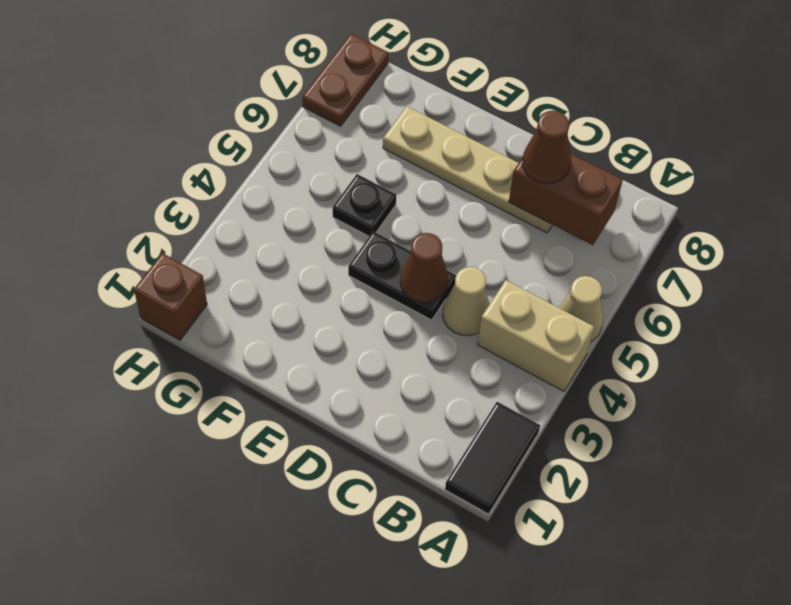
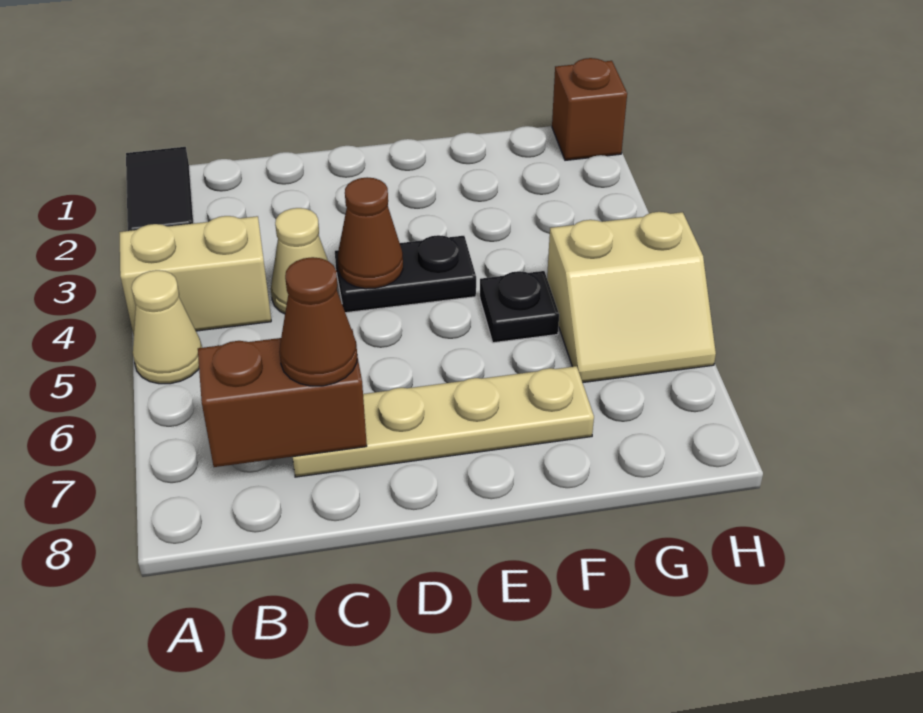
none -> tan 2x2 slope [547,212,716,383]
brown 1x2 plate [302,34,388,126] -> none

